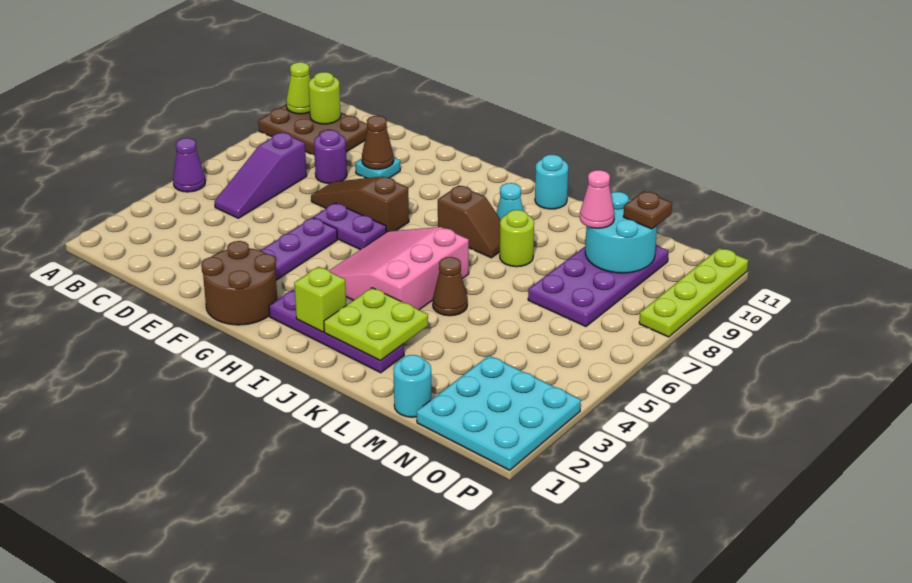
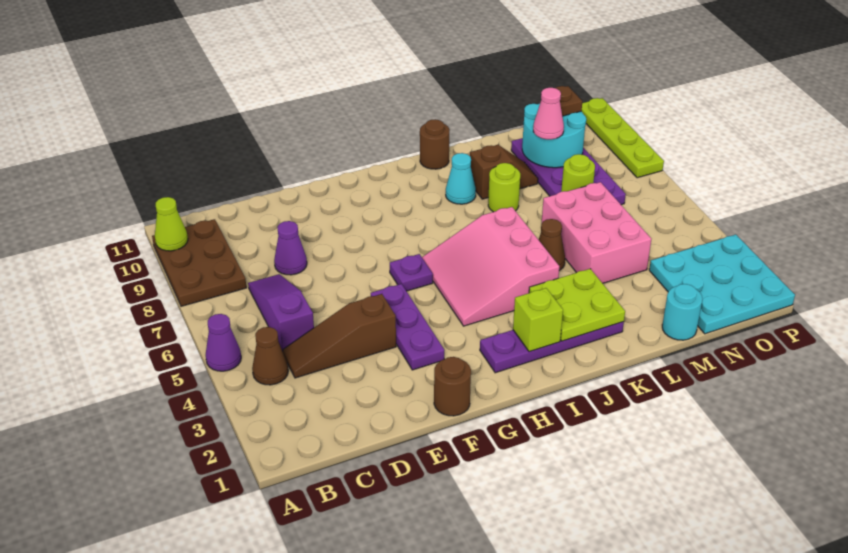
brown 2x3 plate [258,105,367,156] -> brown 2x3 plate turned to [152,219,247,306]
lime 1x1 round brick [309,72,341,124] -> lime 1x1 round brick moved to [561,154,595,192]
purple 1x3 slope [215,133,307,218] -> purple 1x3 slope turned to [248,274,314,351]
purple 1x1 round brick [314,130,347,184] -> purple 1x1 cone [274,221,307,275]
brown 1x3 slope [311,176,409,232] -> brown 1x3 slope moved to [283,294,396,378]
cyan 1x1 plate [356,158,400,178] -> none
brown 1x1 cone [362,116,394,169] -> brown 1x1 cone moved to [252,327,288,385]
brown 2x2 round brick [201,241,277,325] -> brown 1x1 round brick [434,357,471,416]
purple 1x2 plate [313,203,386,250] -> purple 1x1 plate [390,254,433,291]
brown 1x2 slope [438,185,501,258] -> brown 1x2 slope moved to [470,145,538,199]
cyan 1x1 round brick [535,155,568,209] -> brown 1x1 round brick [420,119,450,169]
none -> pink 2x3 brick [542,182,651,283]

